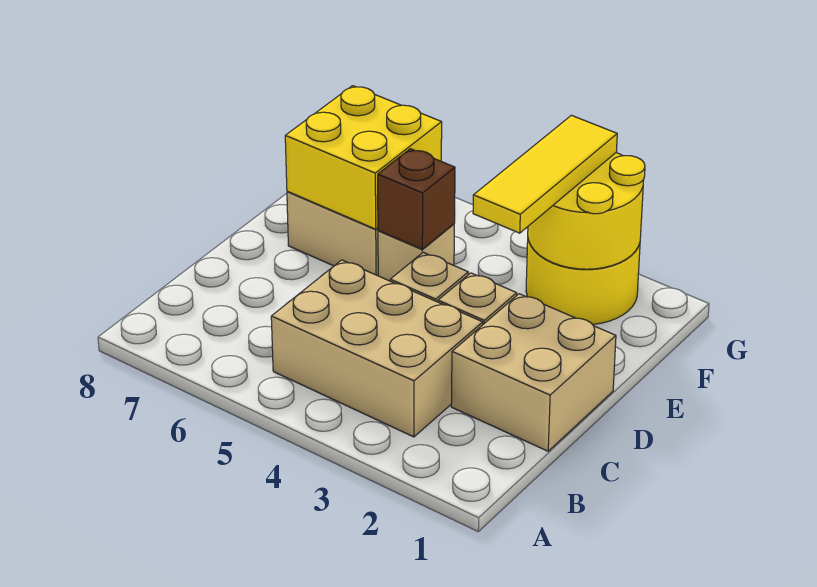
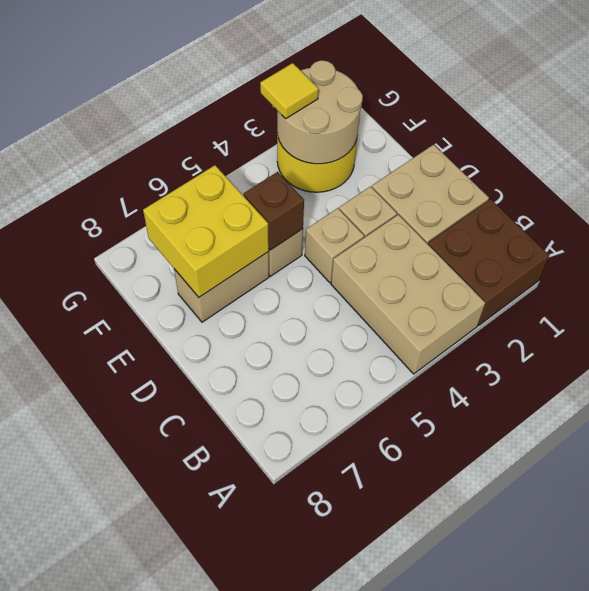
none -> brown 2x2 brick [428,199,549,326]
tan 2x3 brick [271,260,483,437] -> tan 2x3 brick turned to [331,215,485,374]
yellow 1x3 tile [473,115,617,233] -> yellow 1x1 tile [260,63,318,119]
yellow 2x2 round brick [528,153,645,269] -> tan 2x2 round brick [277,60,363,164]

